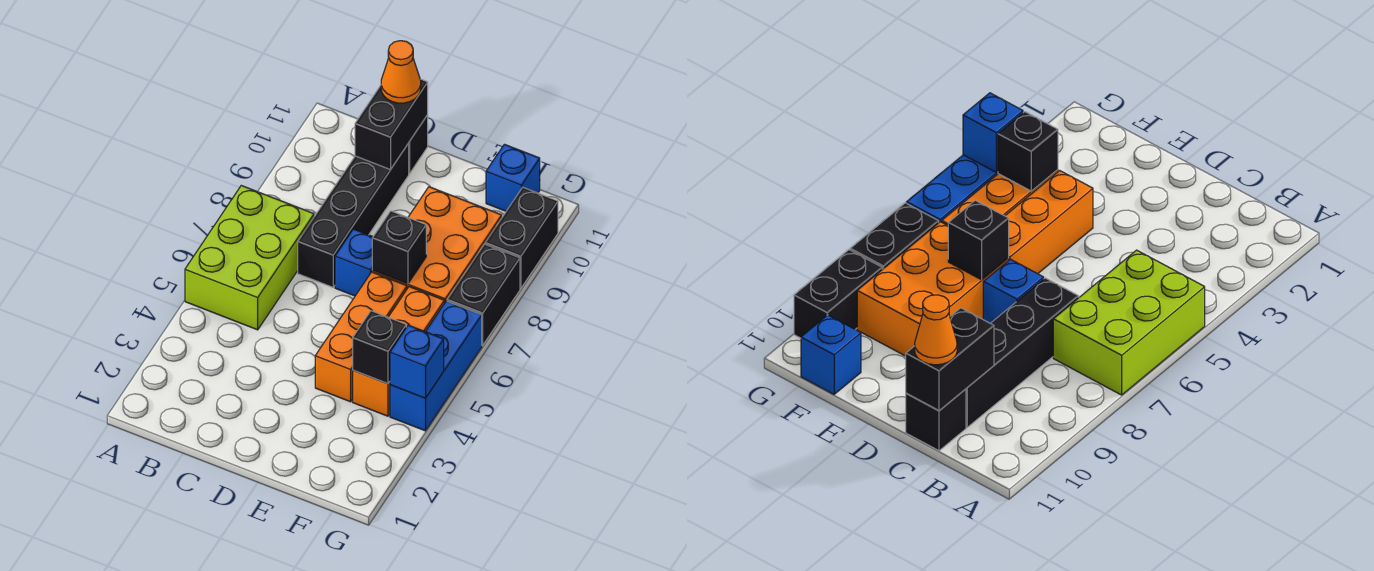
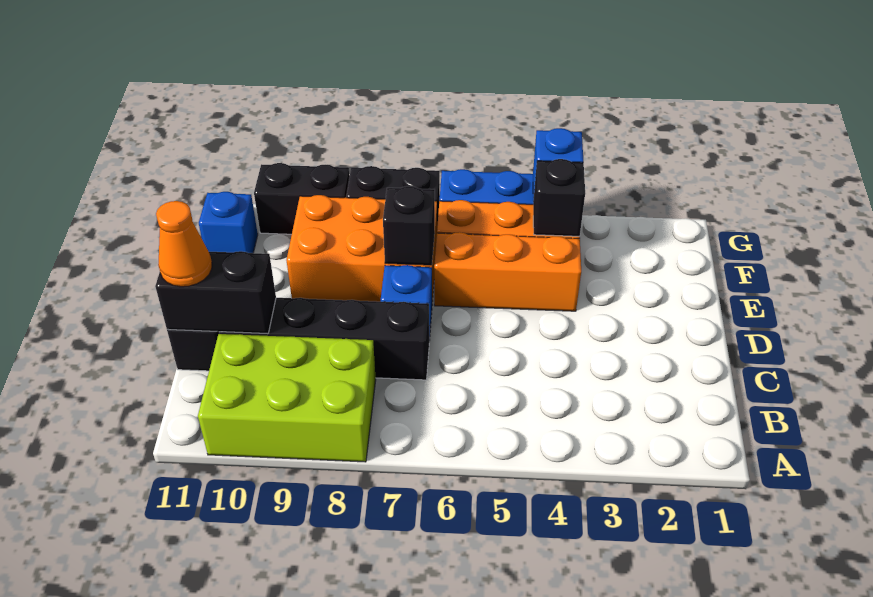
lime 2x3 brick [185,186,314,330] -> lime 2x3 brick moved to [198,334,376,462]

